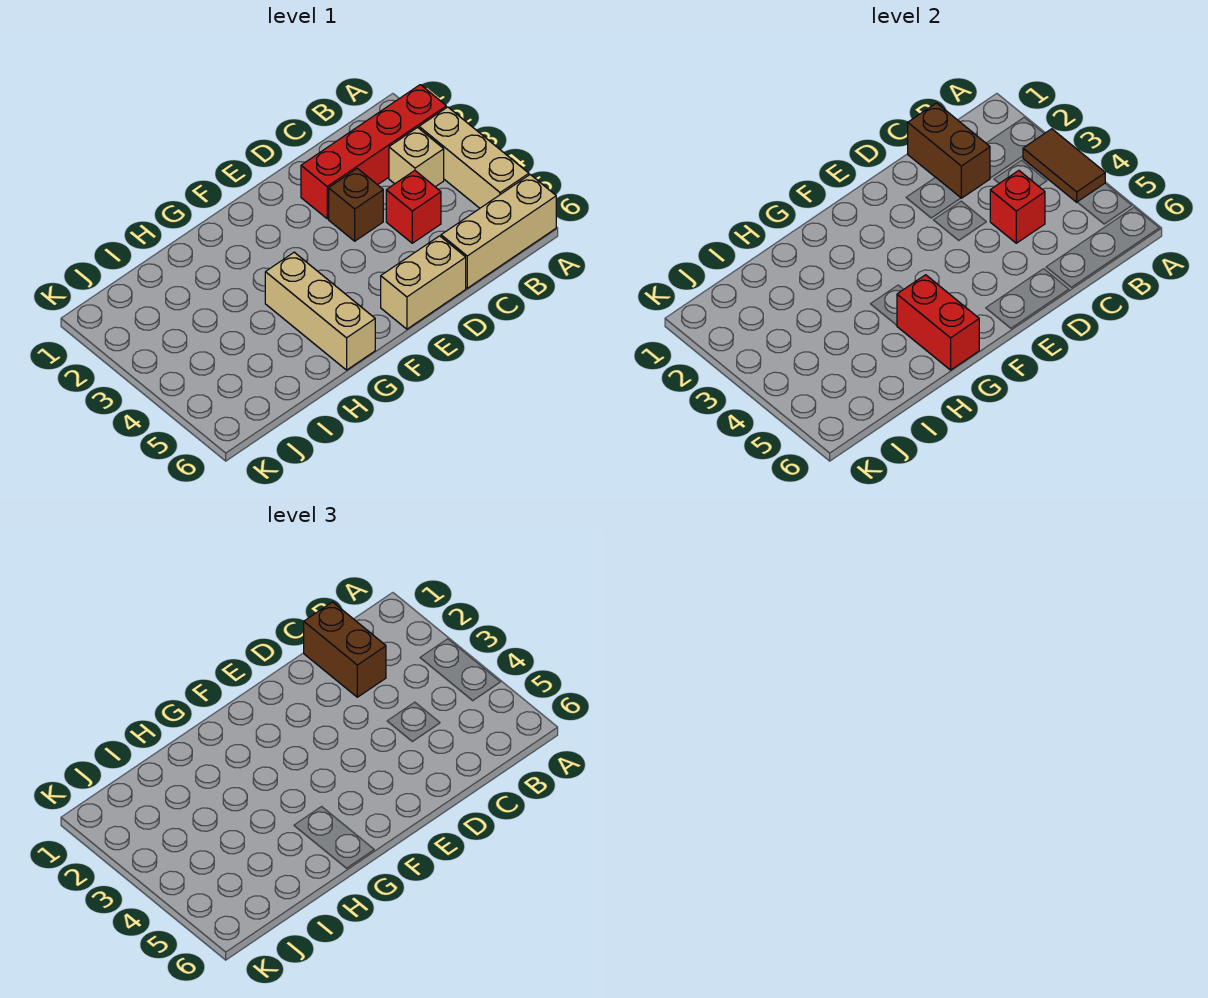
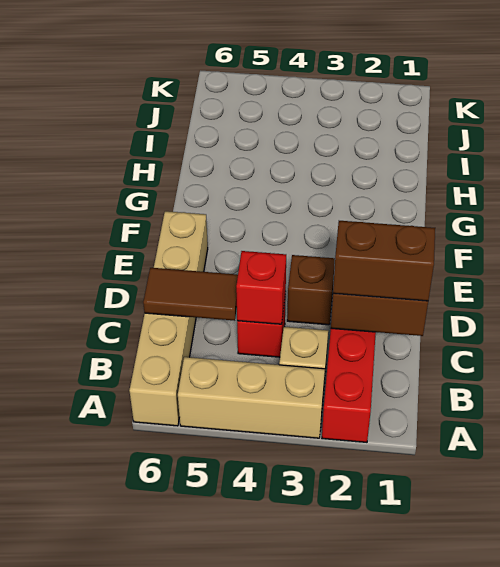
brown 1x2 tile [1023,129,1105,202] -> brown 1x2 tile moved to [143,268,238,321]
tan 1x3 brick [265,252,375,370] -> none
red 1x2 brick [897,275,979,370] -> none

